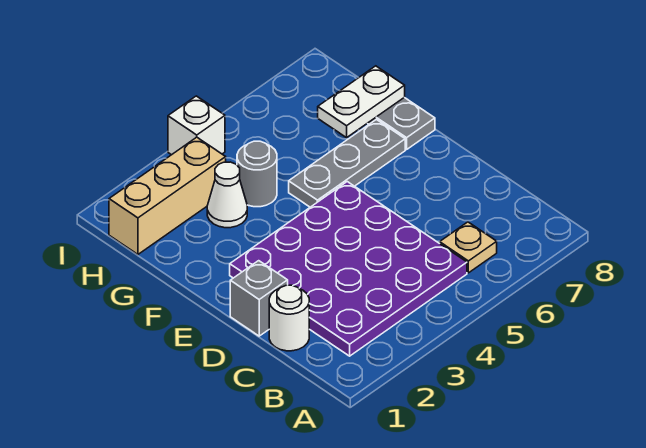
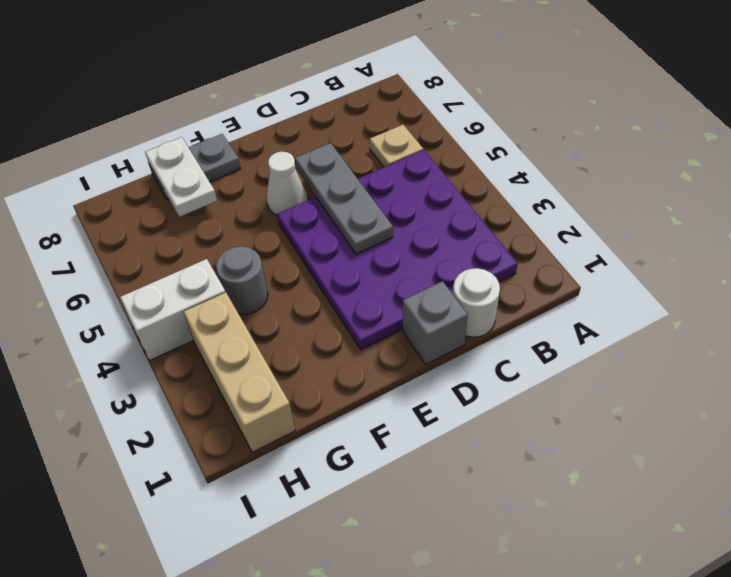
grey 1x3 plate [289,119,405,207] -> grey 1x3 plate moved to [295,143,393,254]
white 1x1 cone [207,162,247,228] -> white 1x1 cone moved to [267,152,307,215]
white 1x1 brick [168,96,225,155] -> white 1x2 brick [120,259,226,360]

